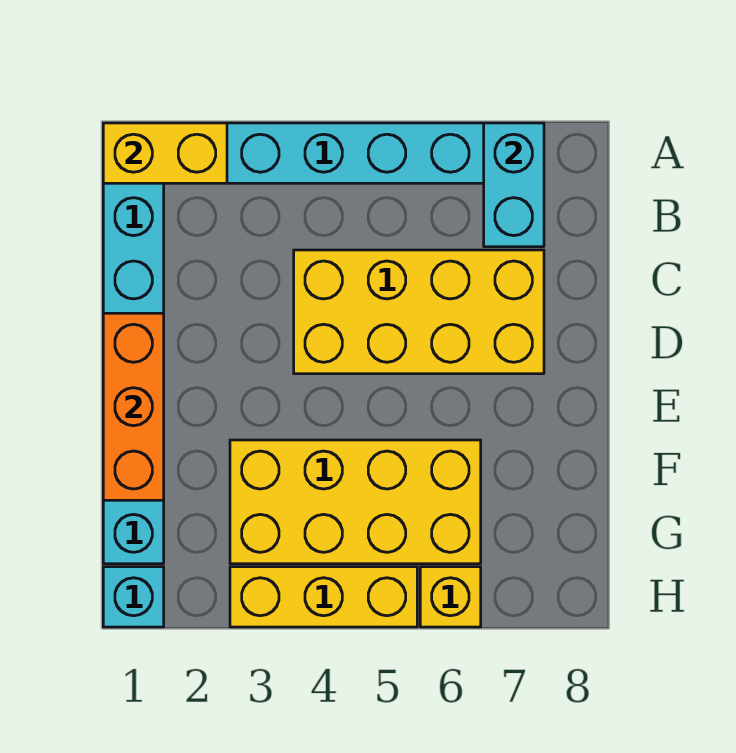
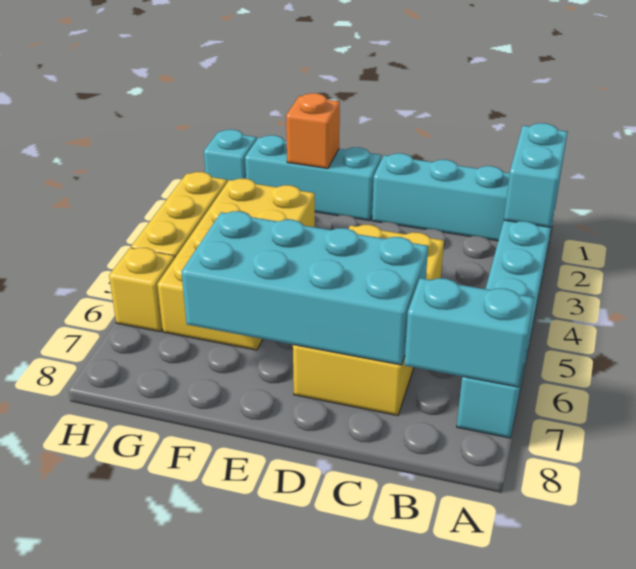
yellow 1x2 brick [103,123,227,183] -> cyan 1x2 brick [504,123,567,227]
none -> cyan 2x4 brick [181,211,428,365]
orange 1x3 brick [103,313,164,500] -> orange 1x1 brick [286,93,340,169]

